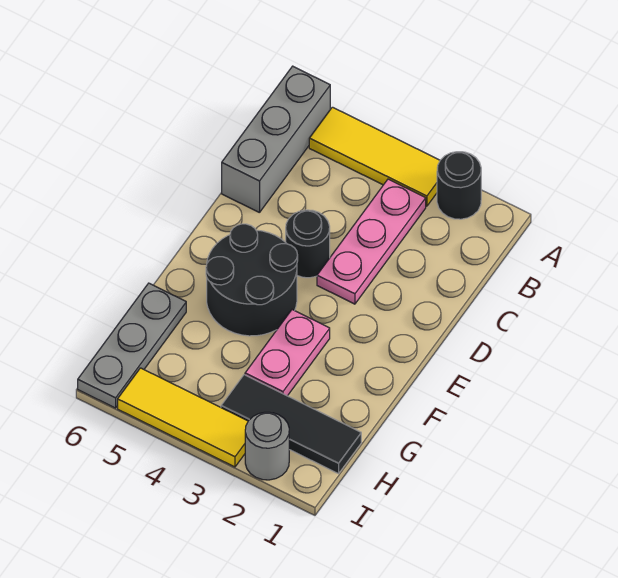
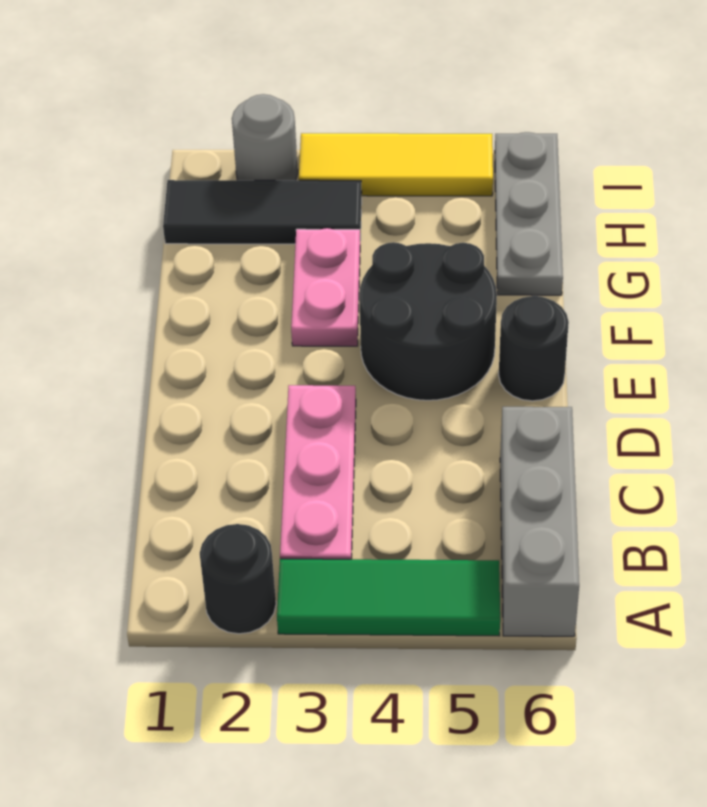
yellow 1x3 tile [309,107,440,206] -> green 1x3 tile [277,559,500,636]
black 1x1 round brick [286,210,330,278] -> black 1x1 round brick moved to [499,296,569,401]

